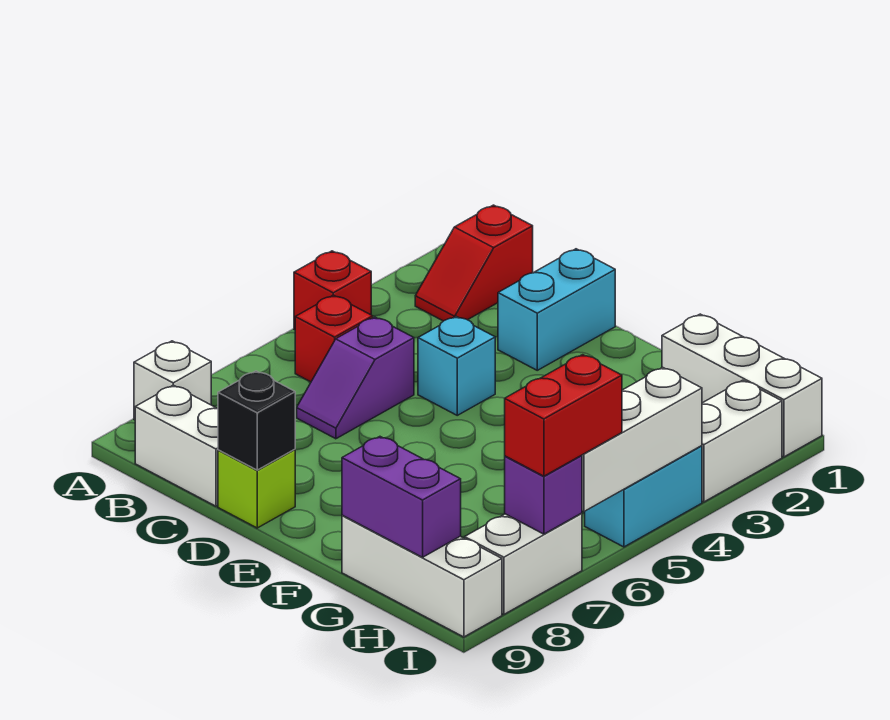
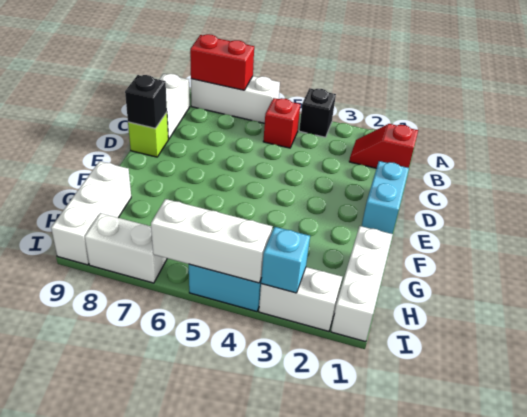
red 1x1 brick [294,251,371,330] -> black 1x1 brick [299,88,336,137]
white 1x1 brick [134,341,211,420] -> white 1x3 brick [191,76,280,123]
purple 1x2 slope [297,317,414,439] -> none
cyan 1x2 brick [498,249,615,370] -> cyan 1x2 brick turned to [362,161,409,234]
cyan 1x1 brick [418,316,495,415] -> cyan 1x1 brick moved to [261,227,310,293]
purple 1x2 brick [342,437,461,557] -> none
red 1x2 brick [505,355,622,476] -> red 1x2 brick moved to [190,34,254,90]
purple 1x1 brick [505,455,582,534] -> none

